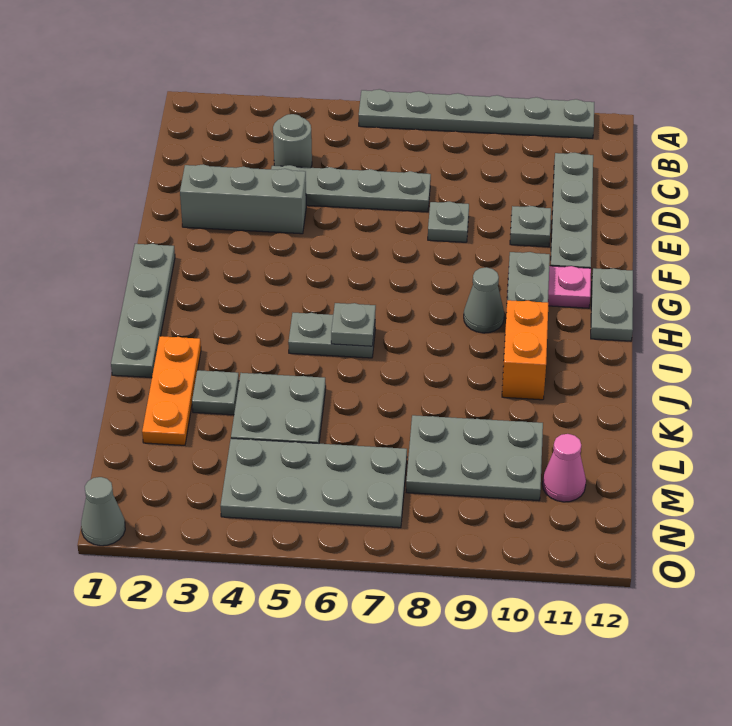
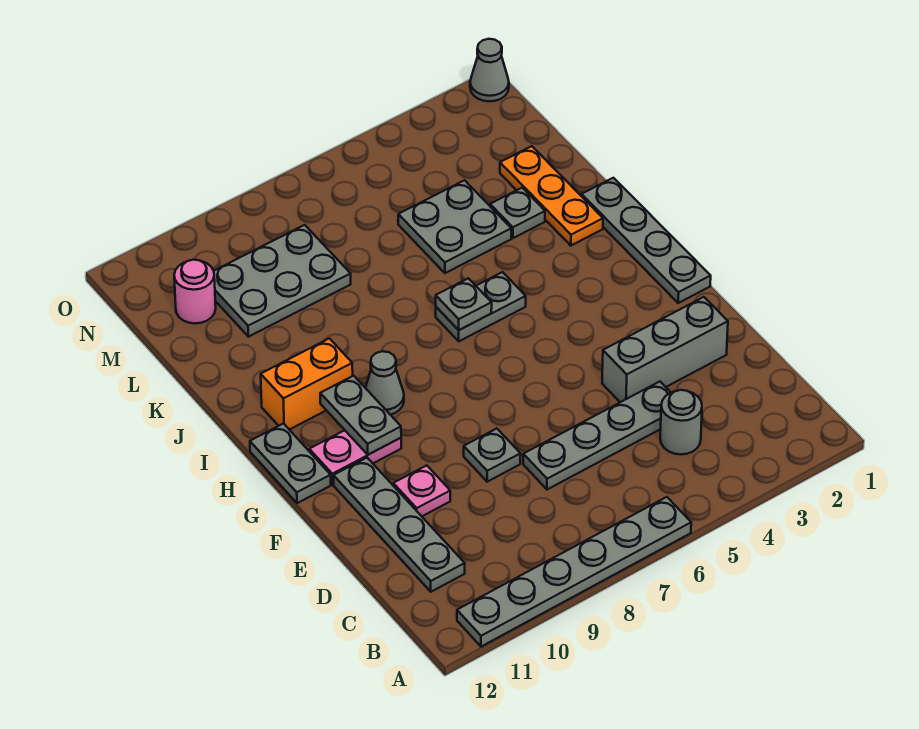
grey 1x1 plate [510,206,551,247] -> pink 1x1 plate [393,465,450,516]
orange 1x2 brick [502,300,548,400] -> orange 1x2 brick turned to [261,338,353,430]
grey 2x4 plate [221,438,407,528] -> none
pink 1x1 cone [543,434,586,502] -> pink 1x1 round brick [174,260,216,323]

